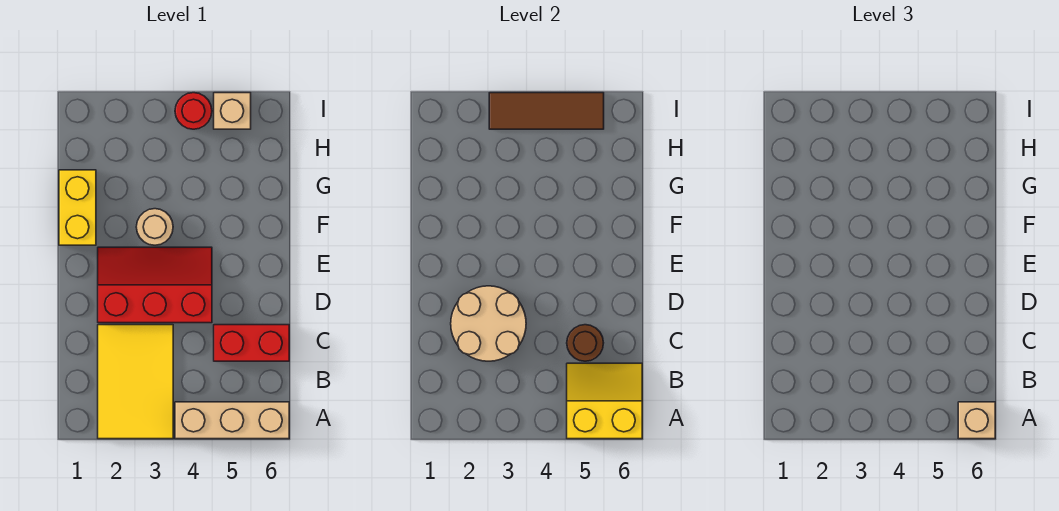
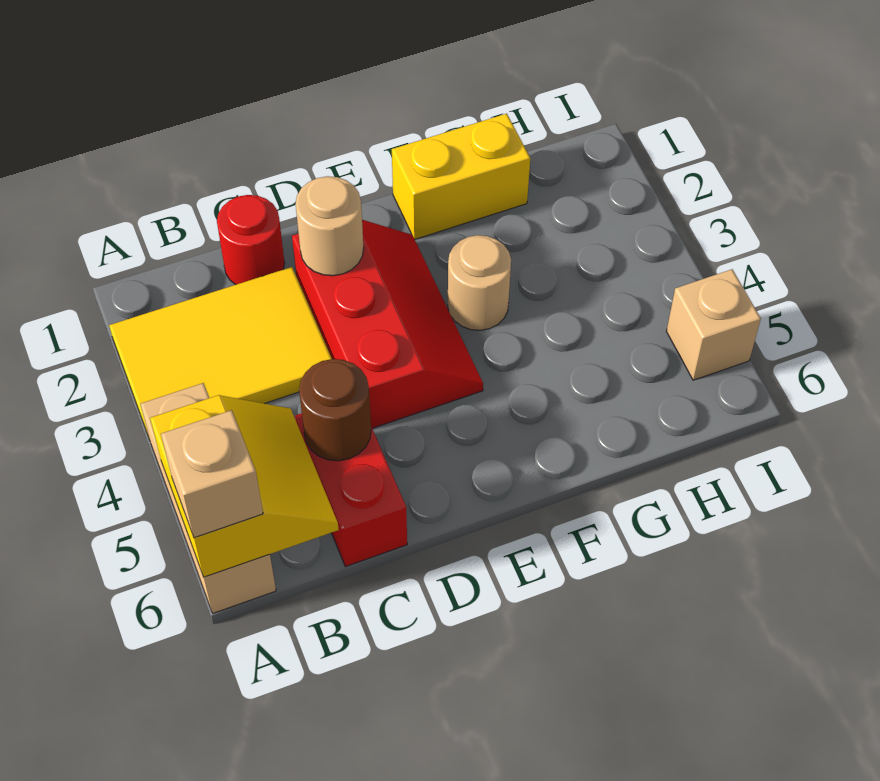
tan 2x2 round brick [451,286,526,361] -> tan 1x1 round brick [296,176,364,276]
brown 1x3 tile [489,93,604,129] -> none
red 1x1 round brick [175,93,212,129] -> red 1x1 round brick moved to [217,195,285,285]

